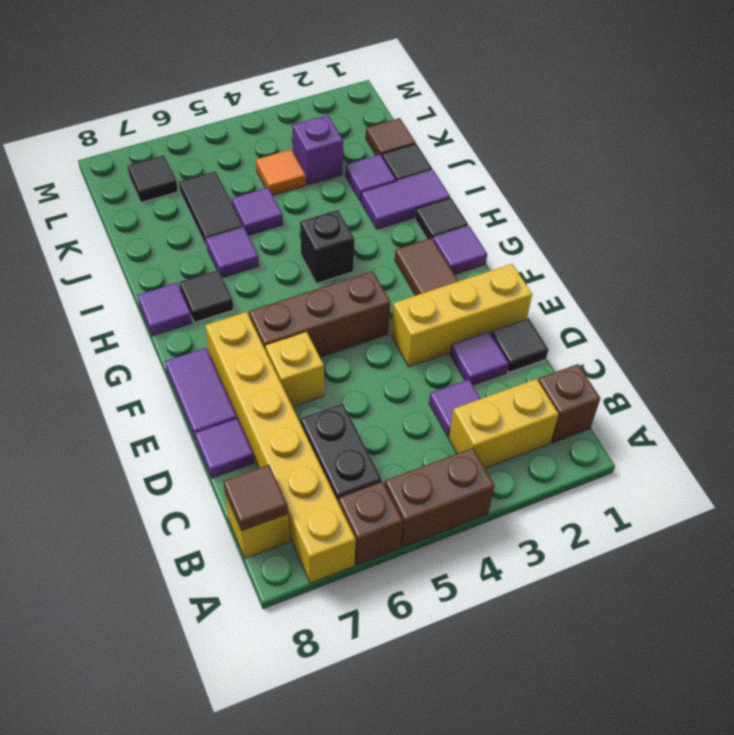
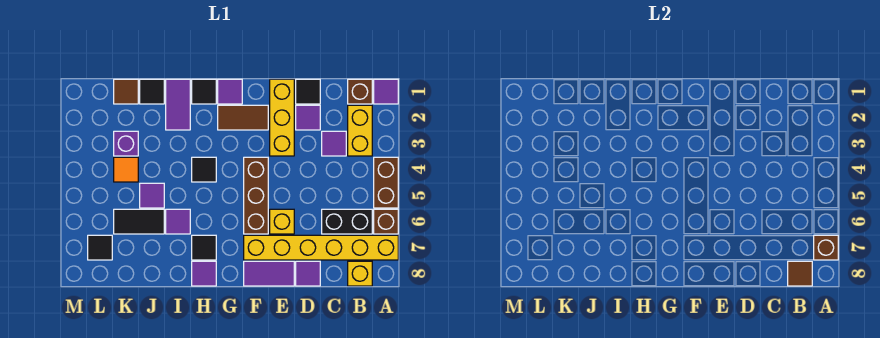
none -> brown 1x1 brick [814,235,838,260]
black 1x1 brick [300,210,354,284] -> black 1x1 tile [192,157,216,182]
purple 1x1 tile [345,154,396,201] -> purple 1x1 tile moved to [374,79,398,104]

